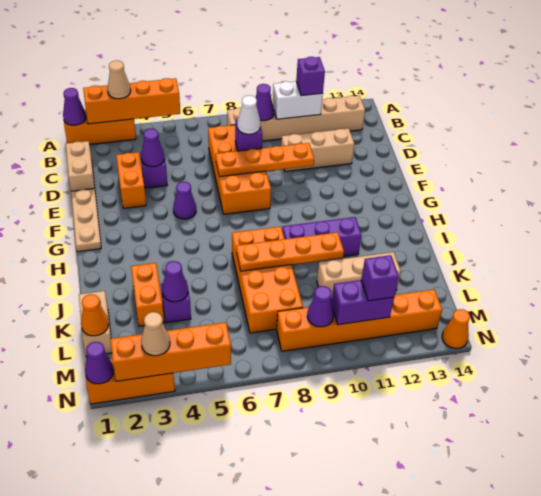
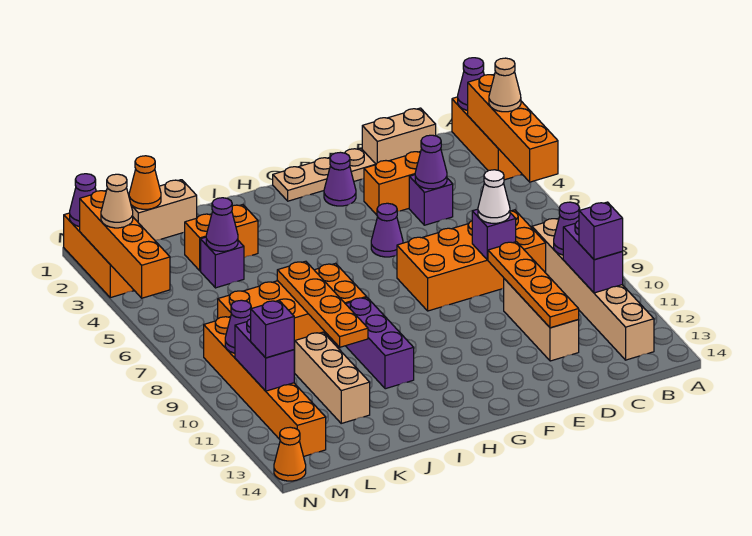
white 1x2 brick [273,81,323,119] -> purple 1x2 brick [563,221,623,293]
orange 1x4 plate [215,143,314,177] -> orange 1x4 plate moved to [488,242,579,328]
none -> purple 1x1 cone [324,152,356,206]

